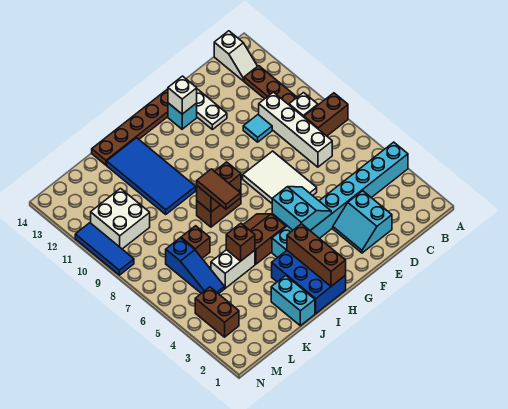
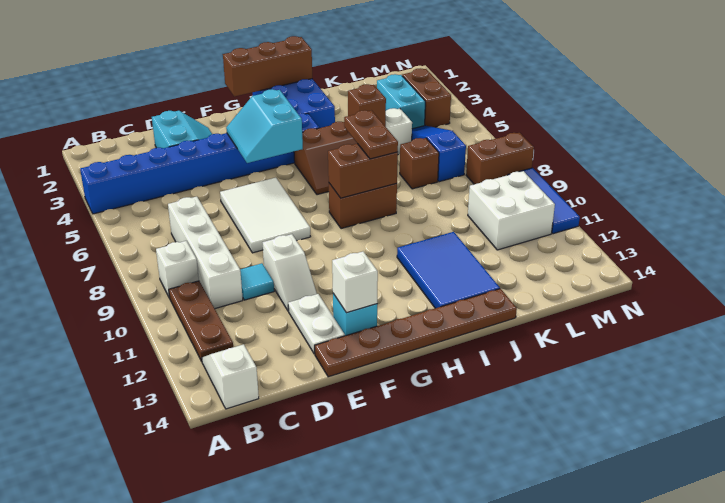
cyan 1x8 brick [272,142,408,258] -> blue 1x8 brick [80,113,319,214]
brown 1x2 brick [304,93,348,136] -> brown 1x2 brick moved to [466,133,534,184]
none -> white 1x2 slope [263,234,317,311]
brown 1x3 brick [287,224,346,286] -> brown 1x3 brick turned to [223,36,312,96]
brown 1x2 tile [197,169,241,209] -> brown 1x2 plate [344,110,398,159]
blue 2x4 tile [107,138,196,214] -> blue 2x3 tile [397,232,500,308]
cyan 1x2 brick [271,276,315,326] -> cyan 1x2 brick moved to [377,74,425,129]

